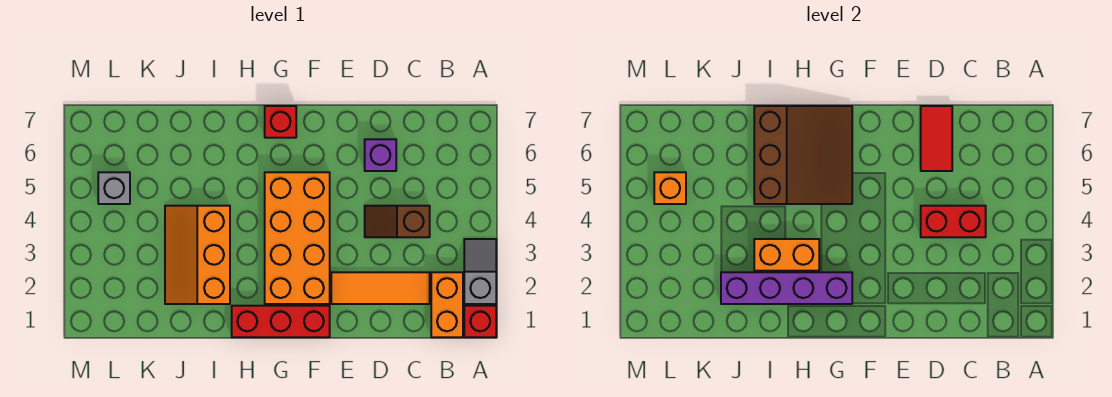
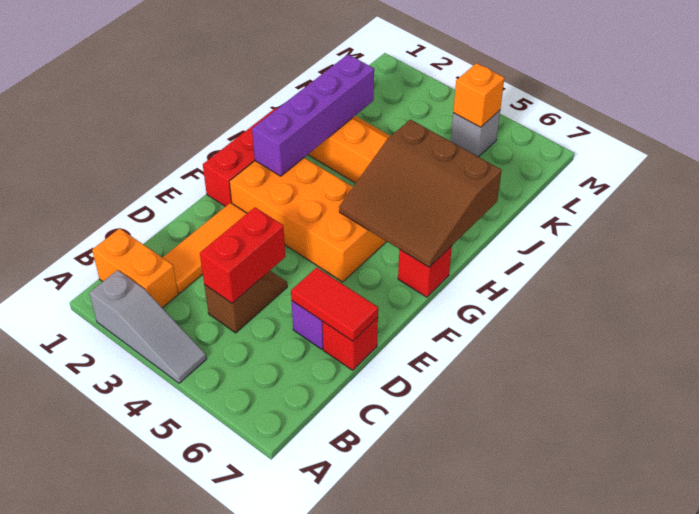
red 1x1 brick [464,306,496,337] -> red 1x1 brick moved to [323,318,378,370]
grey 1x2 slope [464,239,496,304] -> grey 1x3 slope [89,270,207,383]
orange 1x2 brick [754,239,819,271] -> none

